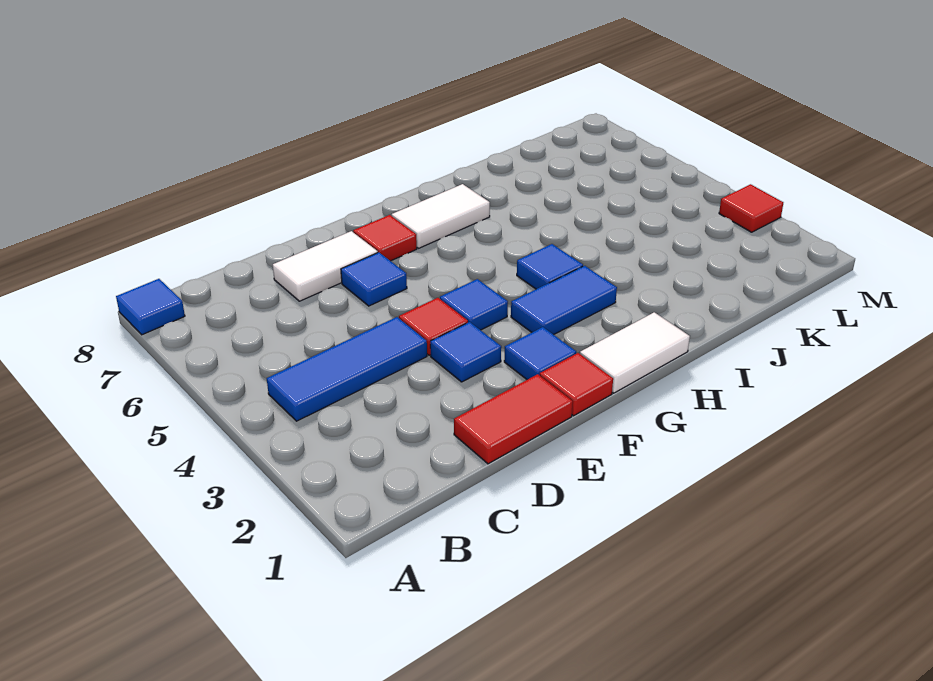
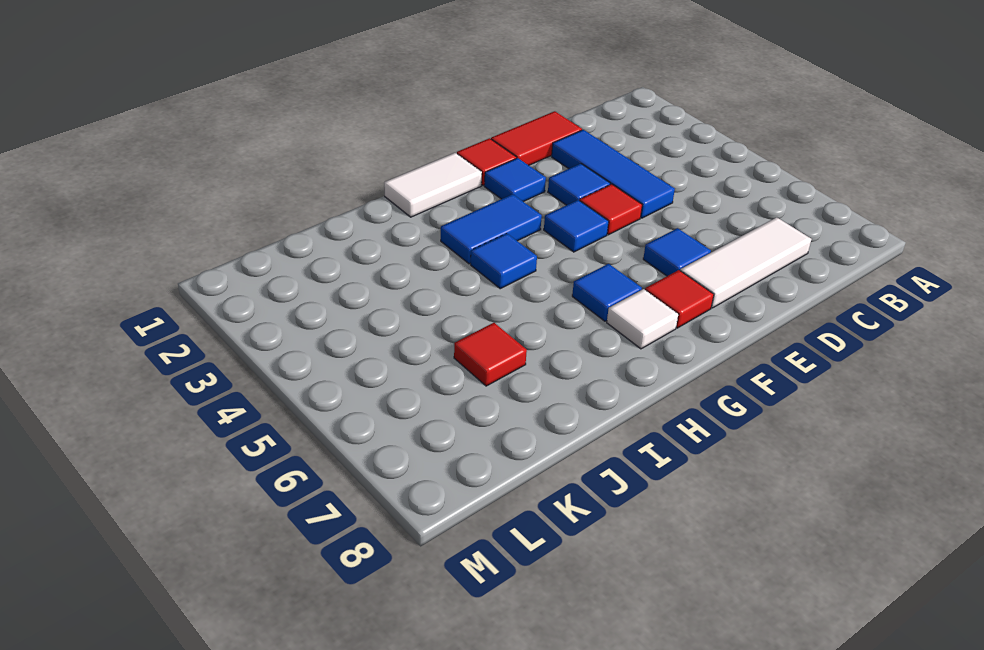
blue 1x1 tile [116,279,185,335] -> blue 1x1 tile moved to [572,264,642,321]
blue 1x3 tile [267,317,427,421] -> blue 1x3 tile turned to [552,130,675,218]
white 1x2 tile [273,231,378,301] -> white 1x3 tile [680,217,812,308]
white 1x2 tile [392,184,490,248] -> white 1x1 tile [607,289,678,349]
red 1x1 tile [719,184,783,232] -> red 1x1 tile moved to [454,323,527,386]

